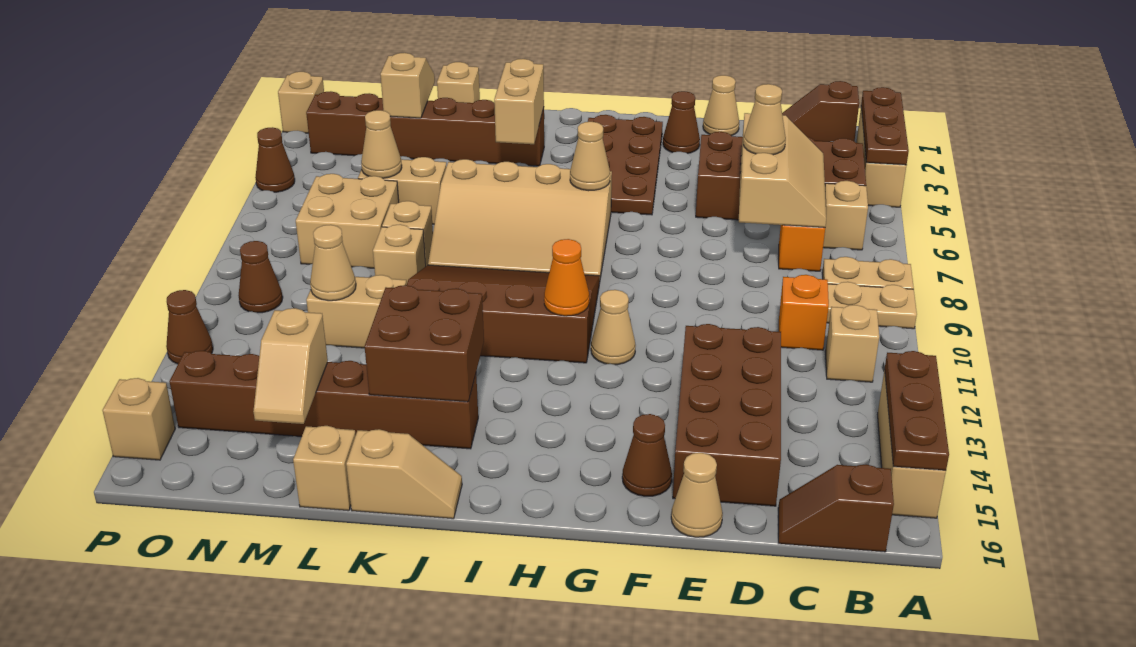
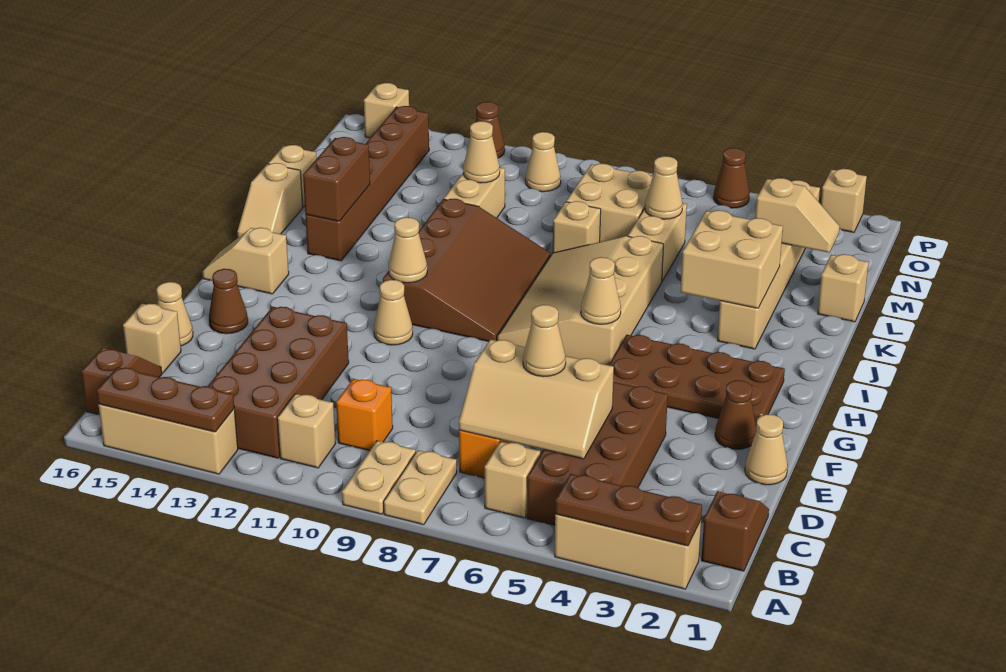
brown 2x4 brick [673,324,781,506] -> brown 2x4 brick turned to [208,307,349,458]
orange 1x1 cone [544,239,589,316] -> tan 1x1 cone [389,217,427,283]
brown 1x6 brick [306,91,544,166] -> tan 1x6 brick [717,180,820,349]
tan 1x2 brick [494,59,544,144] -> tan 2x2 brick [680,210,783,308]
brown 2x2 brick [365,285,484,402] -> brown 1x2 brick [303,137,370,221]
tan 1x1 brick [373,224,426,285] -> tan 1x1 brick moved to [123,304,181,373]
tan 1x2 slope [253,308,328,424] -> tan 1x2 slope moved to [202,228,289,294]
brown 1x1 cone [238,241,283,313] -> tan 1x1 cone [525,132,561,192]

